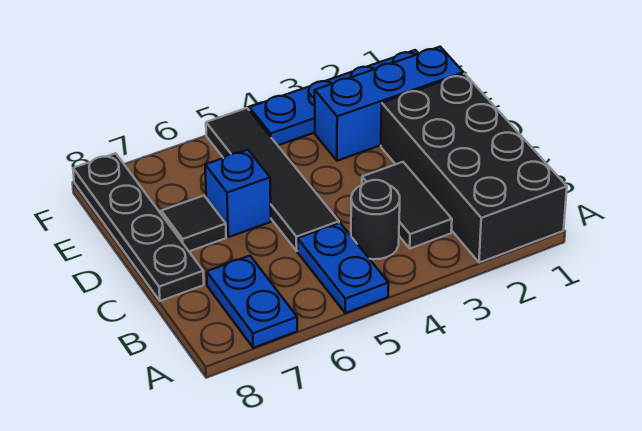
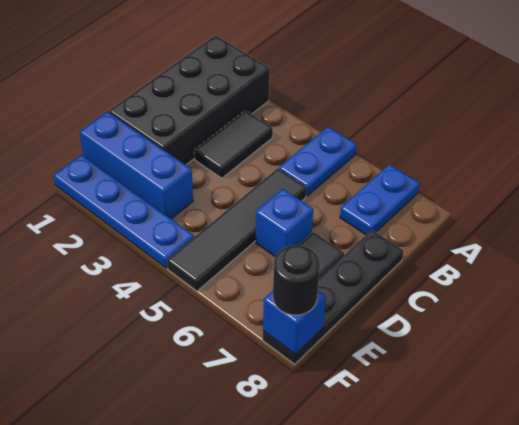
black 1x1 round brick [351,180,400,259] -> black 1x1 round brick moved to [273,245,320,315]
none -> blue 1x1 brick [263,291,326,354]

